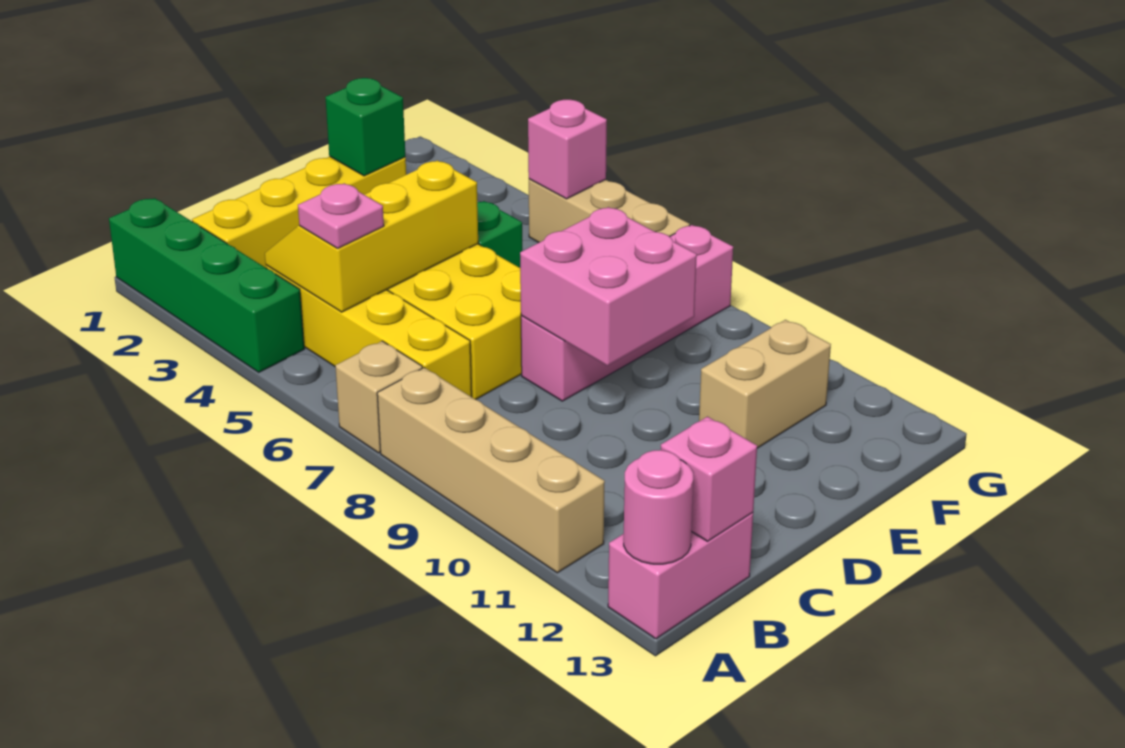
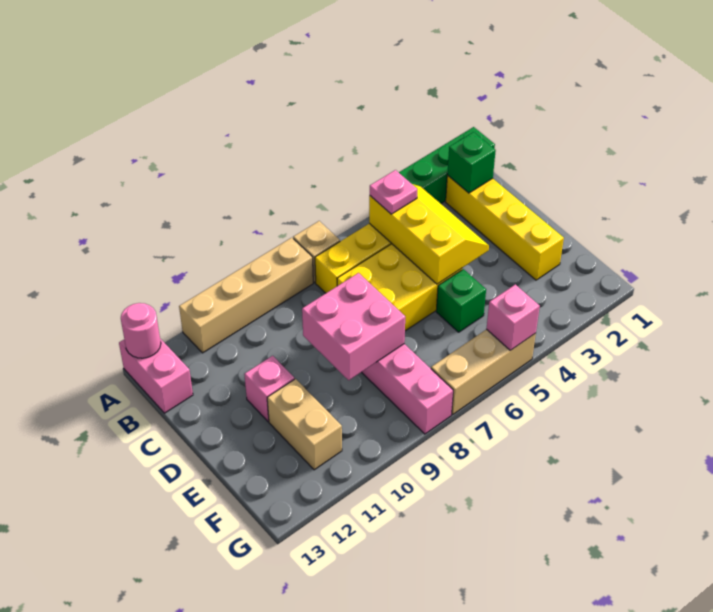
pink 1x1 brick [661,417,757,541] -> pink 1x1 brick moved to [244,356,294,421]
green 1x1 brick [325,78,406,176] -> green 1x1 brick moved to [447,132,496,193]

